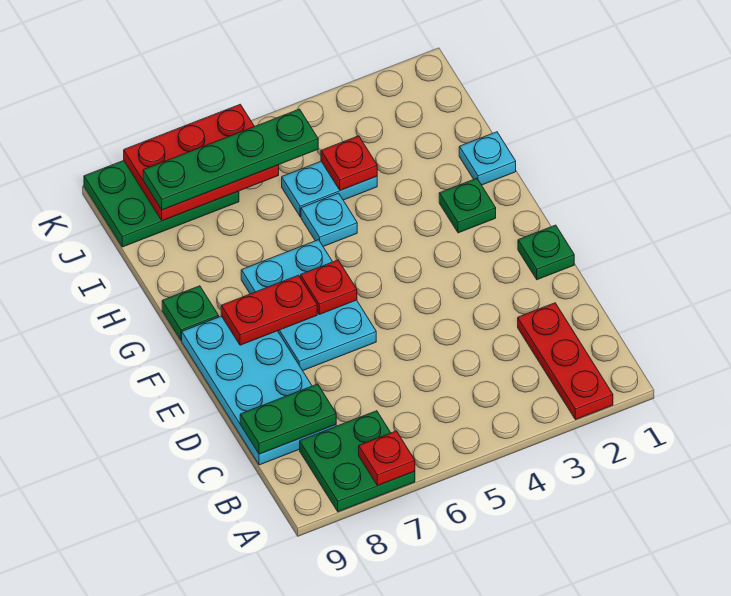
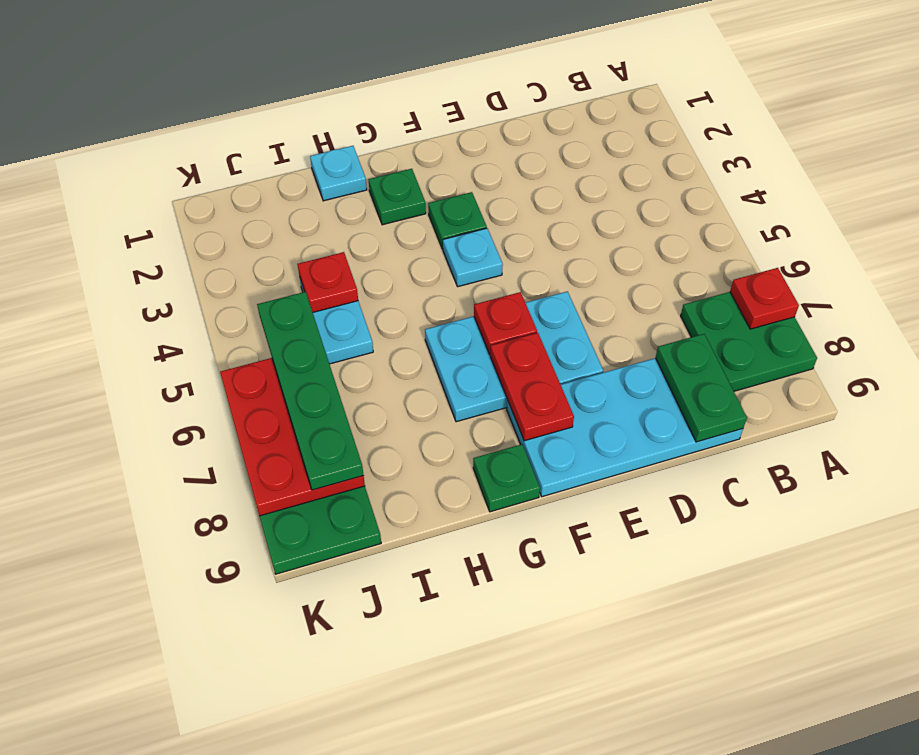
red 1x3 plate [518,303,613,420] -> none
green 1x1 plate [518,225,574,280] -> green 1x1 plate moved to [428,192,487,249]
cyan 1x1 plate [301,193,357,247] -> cyan 1x1 plate moved to [443,228,503,287]

